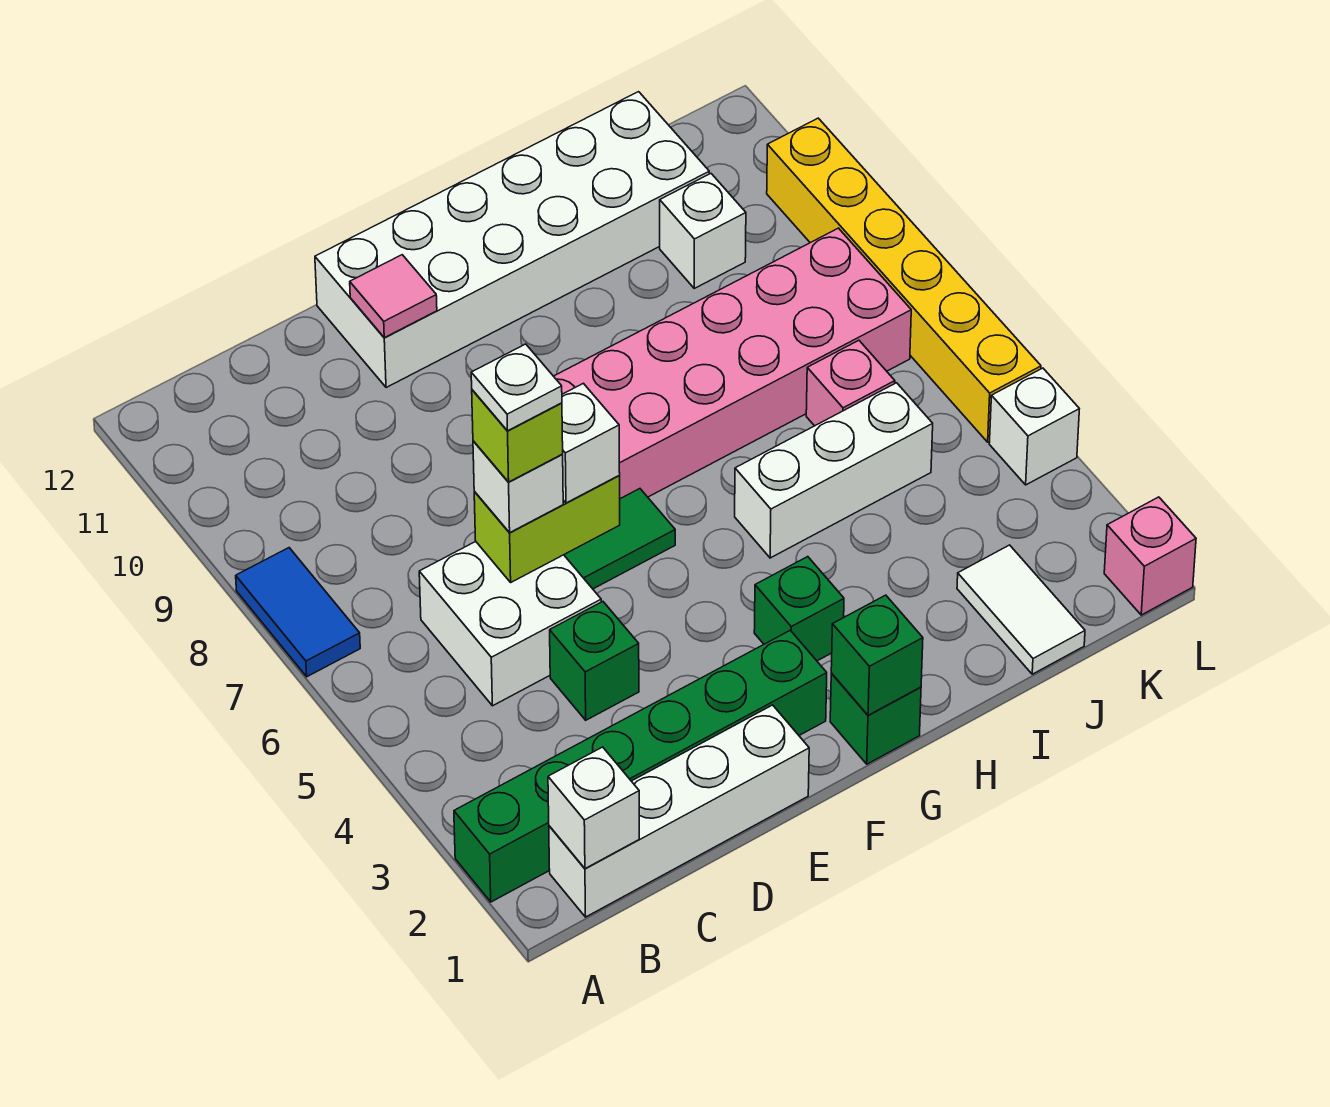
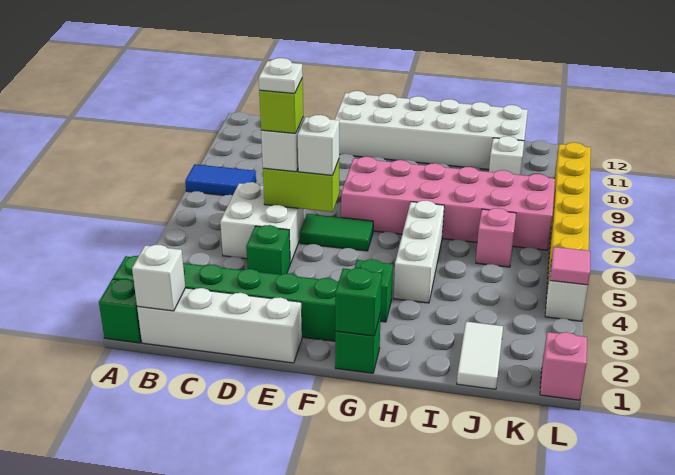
none -> green 1x1 brick [99,279,142,343]
blue 1x2 tile [236,548,360,677] -> blue 1x2 tile turned to [185,164,256,195]
pink 1x1 tile [350,255,437,338] -> pink 1x1 tile moved to [550,247,590,285]
white 1x3 brick [735,383,933,558] -> white 1x3 brick turned to [394,200,444,303]

